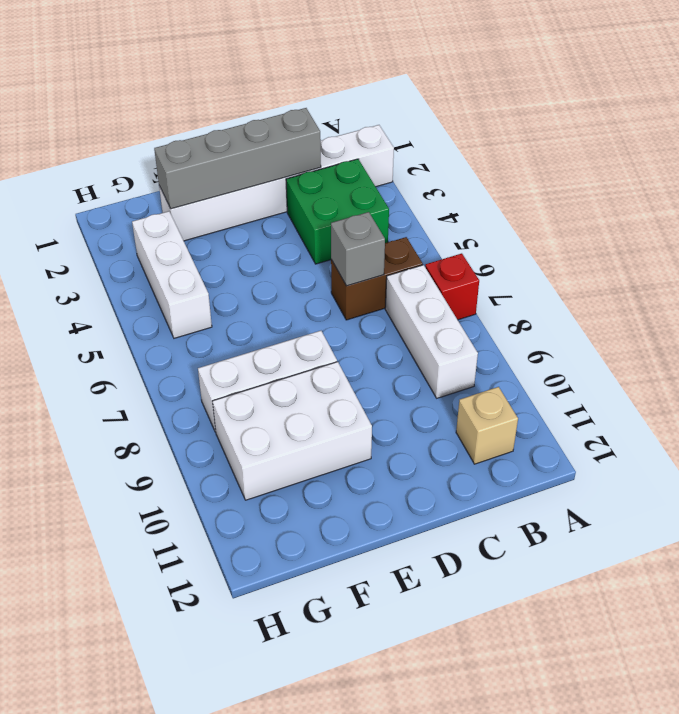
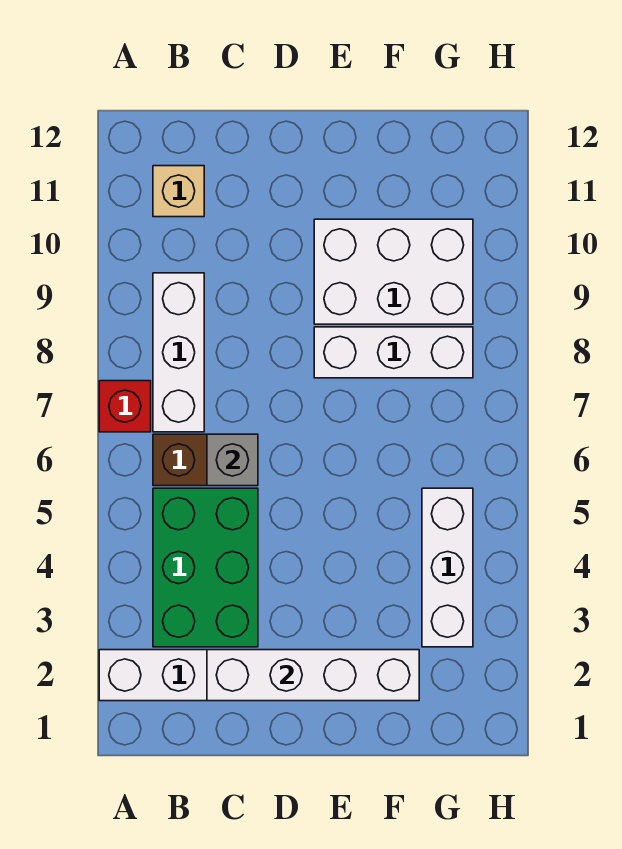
green 2x2 brick [286,159,389,264] -> green 2x3 brick [153,488,258,647]
grey 1x4 brick [154,108,321,209] -> white 1x4 brick [207,650,419,701]

